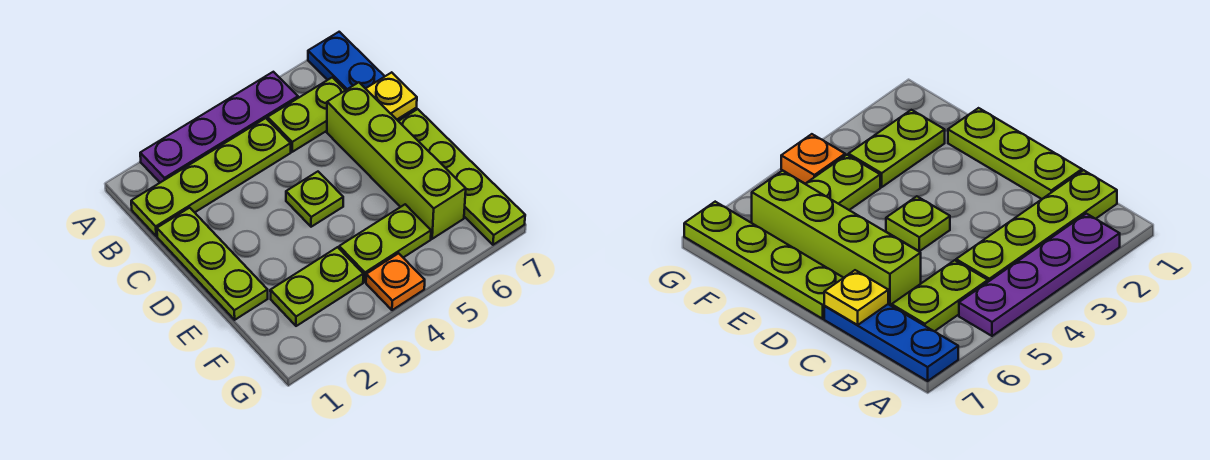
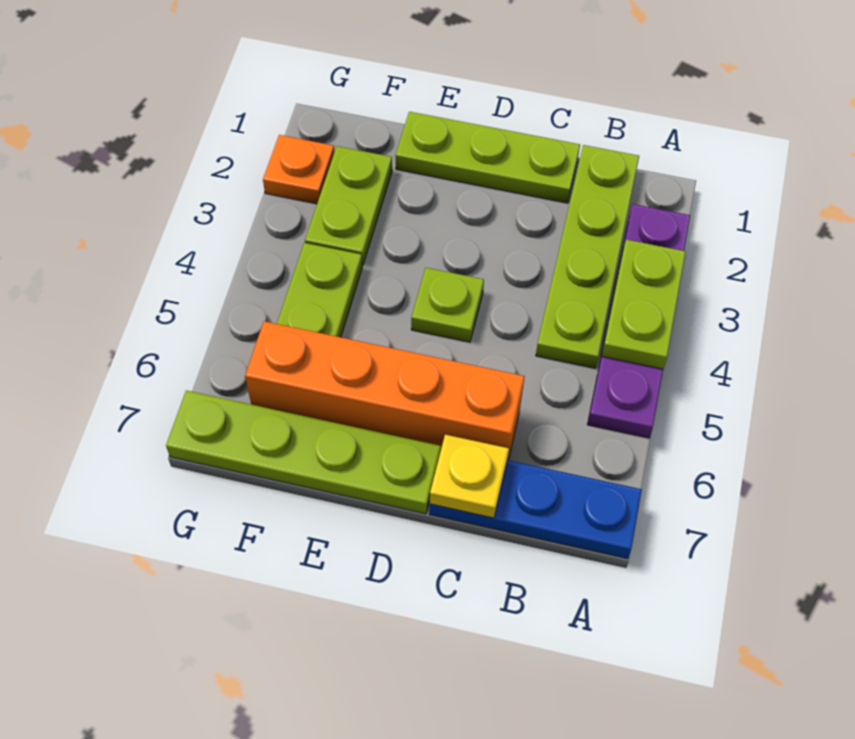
lime 1x2 plate [268,77,345,152] -> lime 1x2 plate moved to [602,240,686,369]
lime 1x4 brick [327,82,466,239] -> orange 1x4 brick [245,321,525,460]
orange 1x1 plate [366,253,425,310] -> orange 1x1 plate moved to [263,135,334,204]

